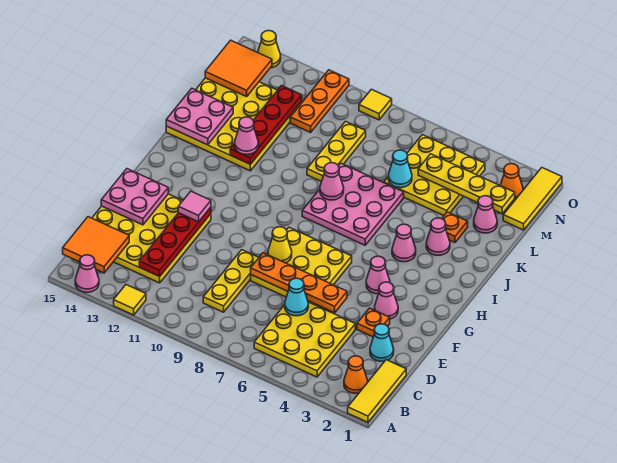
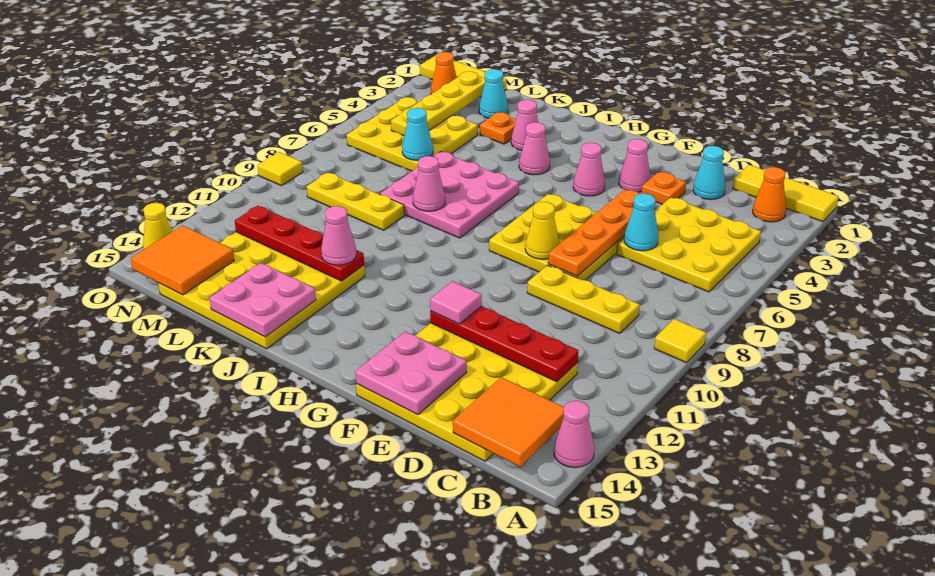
yellow 1x1 tile [114,285,146,315] -> yellow 1x1 tile moved to [654,319,706,363]
pink 1x1 cone [474,196,497,233] -> cyan 1x1 cone [479,69,508,118]
orange 1x3 plate [290,70,349,132] -> none

